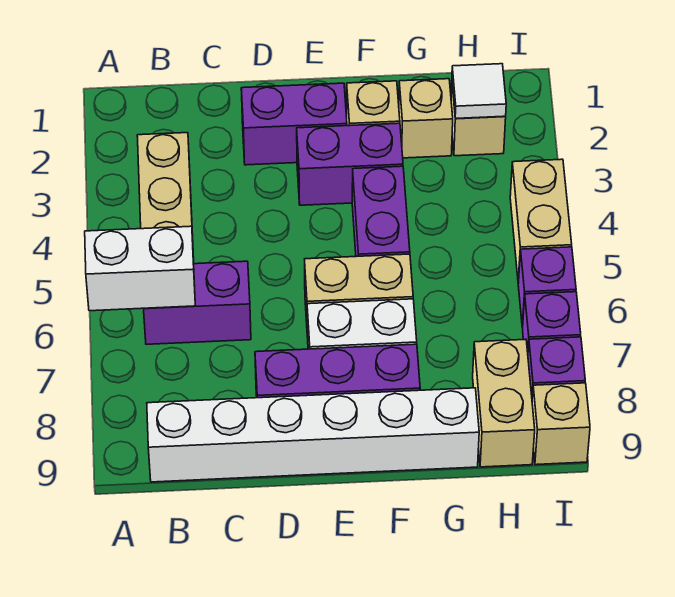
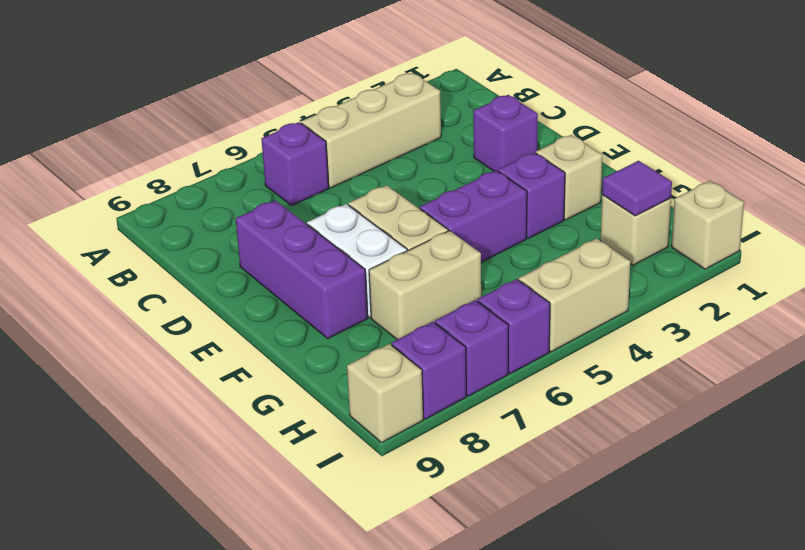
white 1x2 brick [85,226,195,311] -> none
purple 1x2 brick [144,261,251,344] -> purple 1x1 brick [262,122,329,206]
white 1x6 brick [147,388,479,482] -> none
purple 1x2 brick [241,83,347,165] -> purple 1x1 brick [473,95,538,171]
purple 1x2 brick [297,123,403,205] -> purple 1x1 brick [498,153,565,238]
tan 1x1 brick [399,79,453,158] -> tan 1x1 brick moved to [672,181,744,269]
white 1x1 tile [452,64,506,119] -> purple 1x1 tile [602,161,672,216]
tan 1x2 brick [473,339,535,467] -> tan 1x2 brick moved to [369,231,481,340]

